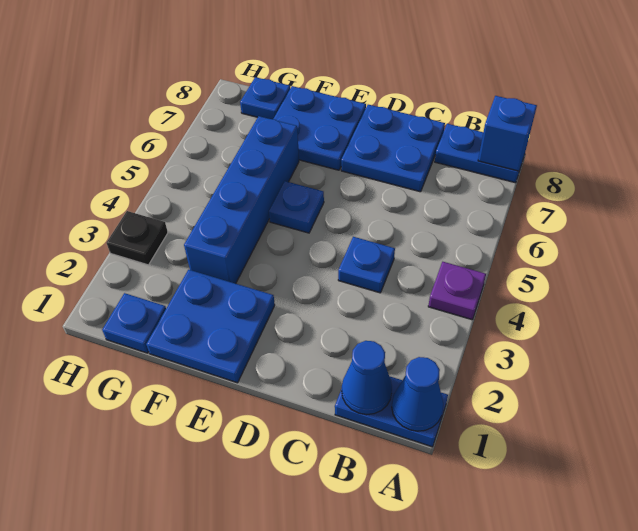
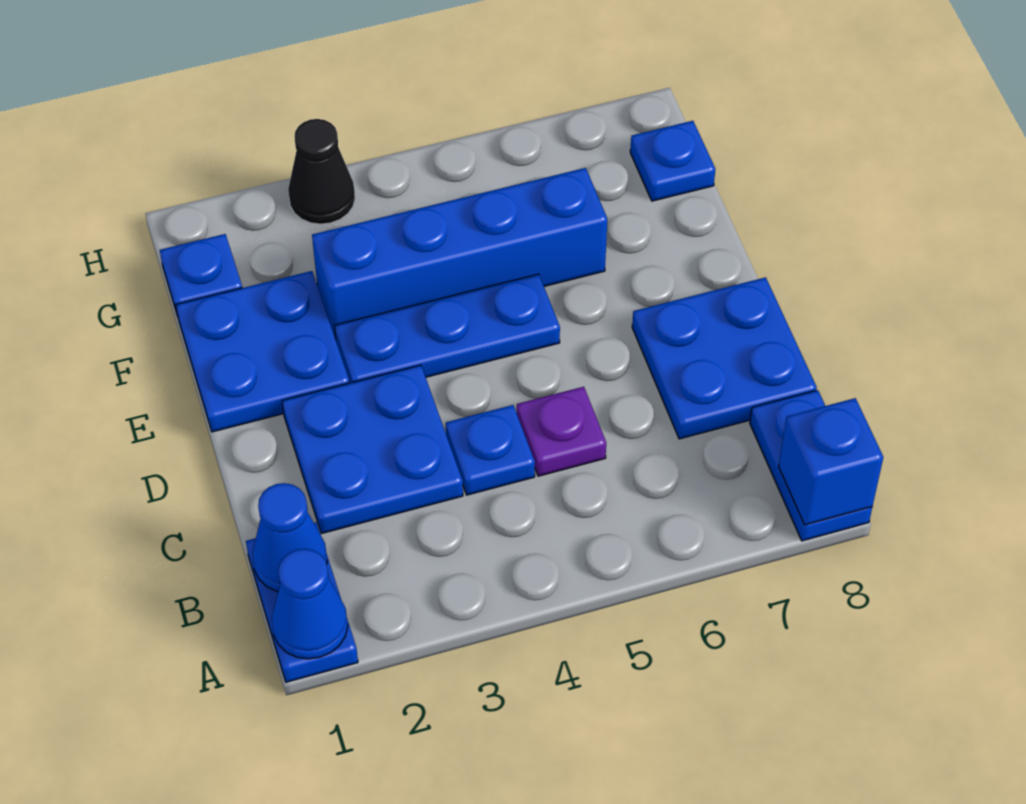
purple 1x1 plate [428,262,486,320] -> purple 1x1 plate moved to [517,387,606,476]
blue 1x1 plate [269,181,324,233] -> blue 1x3 plate [334,274,560,383]
blue 2x2 plate [274,86,366,170] -> blue 2x2 plate moved to [282,365,463,534]
black 1x1 plate [106,211,168,265] -> black 1x1 cone [288,119,355,224]

